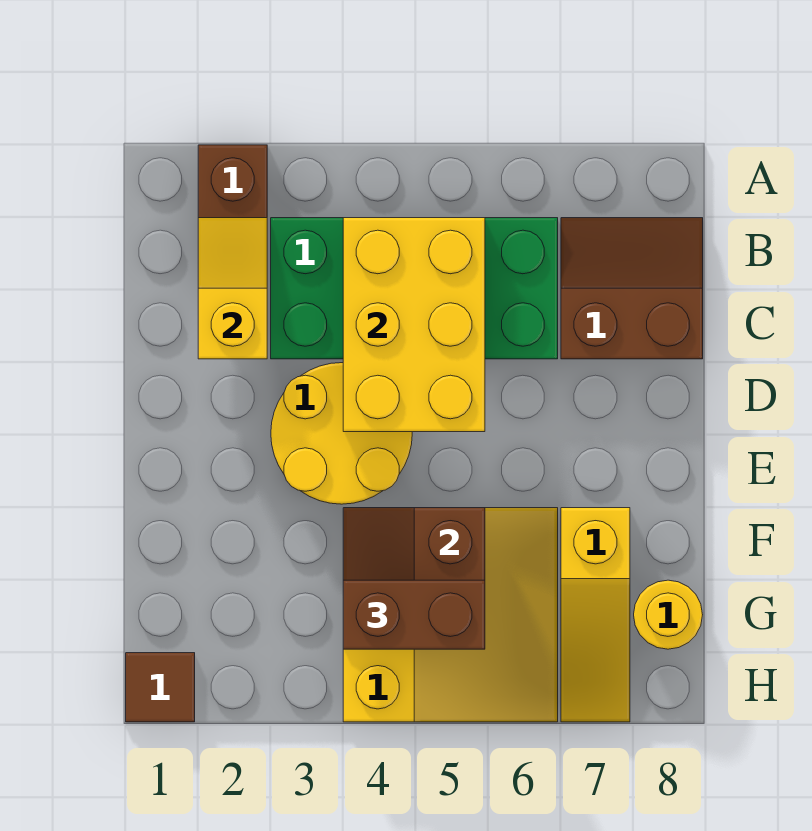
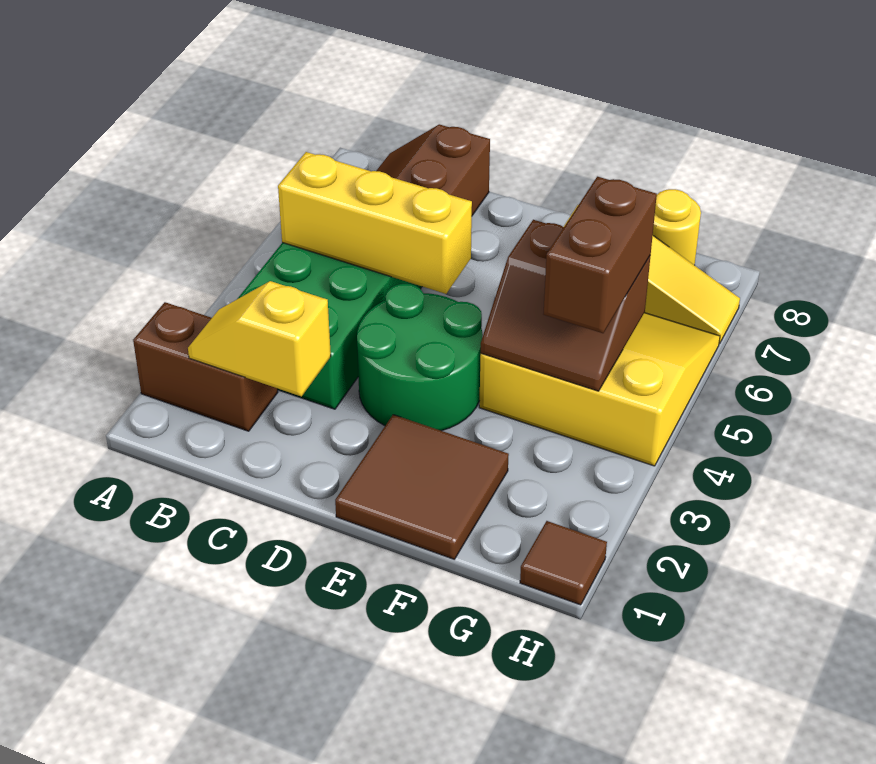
yellow 2x3 brick [343,218,485,432] -> yellow 1x3 brick [278,152,472,294]
yellow 2x2 round brick [271,363,412,504] -> green 2x2 round brick [357,284,483,431]
none -> brown 2x2 tile [335,415,509,559]

